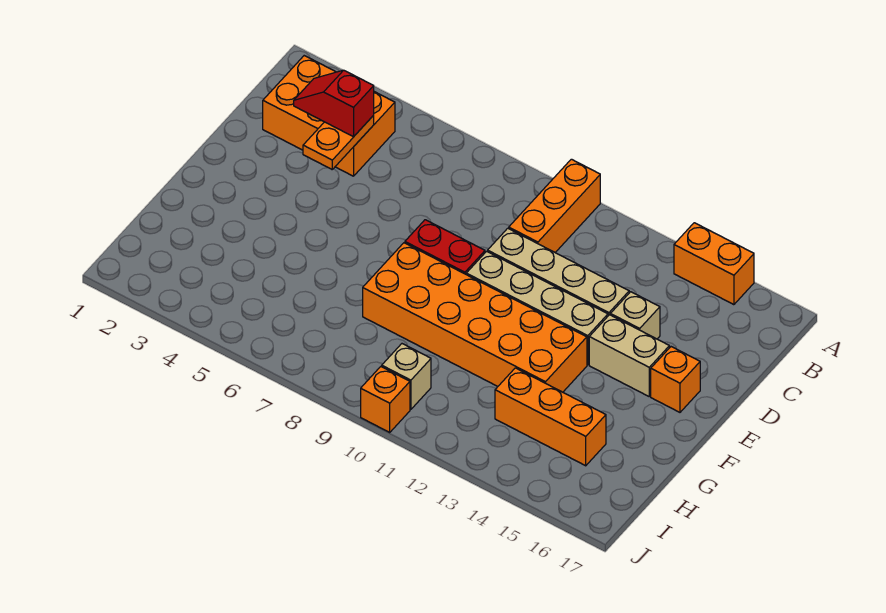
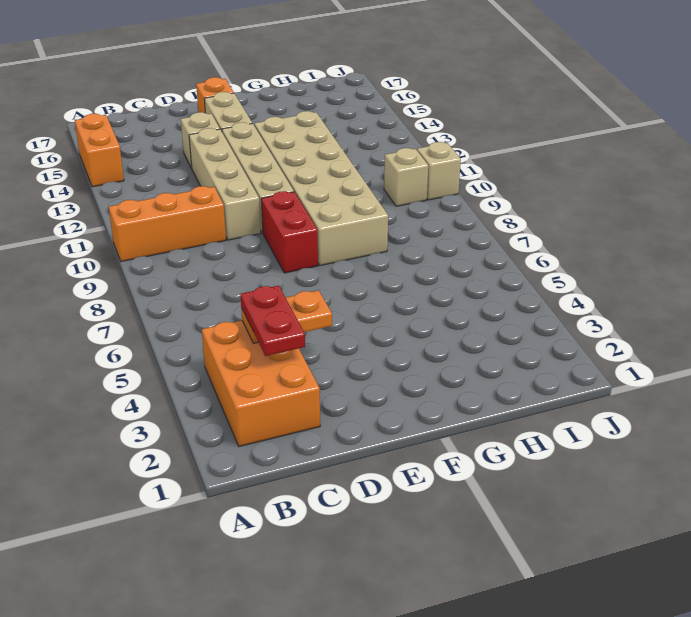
red 1x2 slope [294,70,374,137] -> red 1x2 plate [240,286,305,356]
orange 2x6 brick [363,243,587,392] -> tan 2x6 brick [254,111,388,265]
orange 1x3 brick [495,368,606,466] -> none
orange 1x1 brick [361,367,410,432] -> tan 1x1 brick [417,142,461,200]

